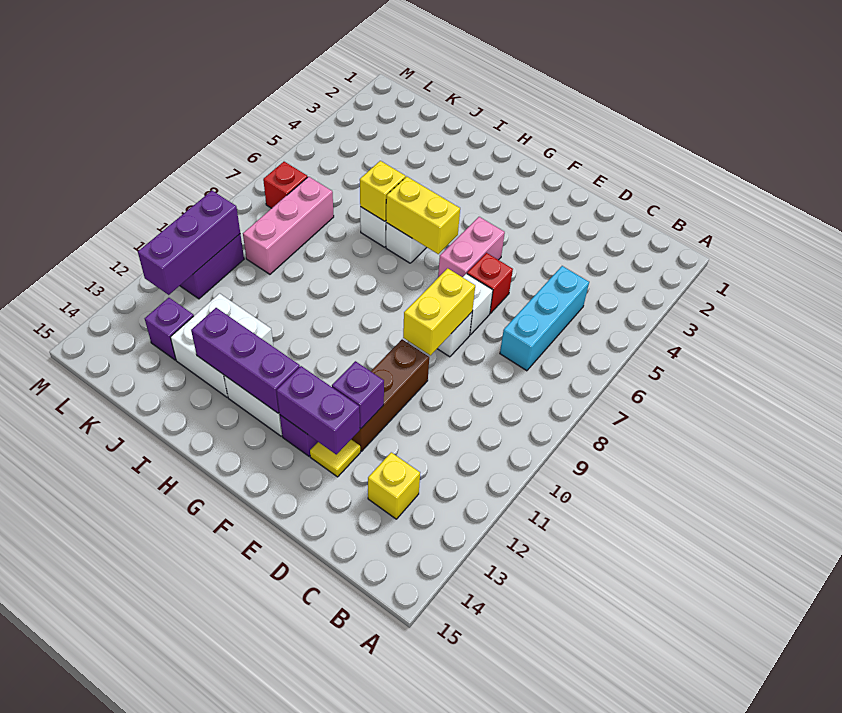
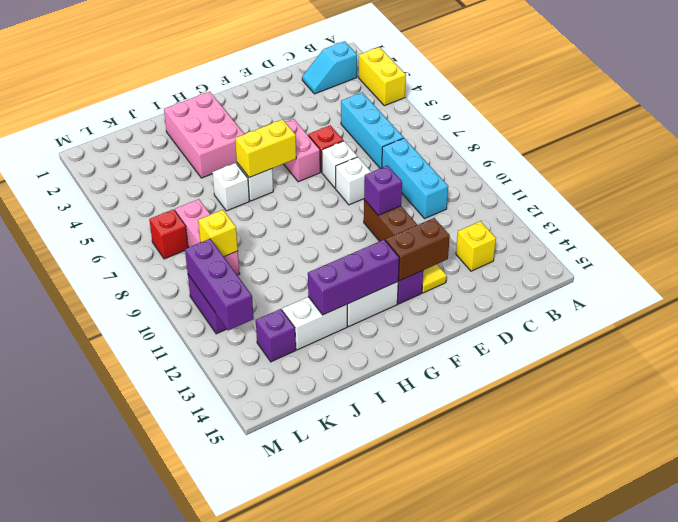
none -> cyan 1x2 slope [302,41,357,94]
none -> cyan 1x3 brick [382,138,448,218]
yellow 1x2 brick [403,268,475,355] -> yellow 1x2 brick moved to [359,47,406,106]
purple 1x1 brick [332,361,384,429] -> purple 1x1 brick moved to [364,166,402,215]
purple 1x2 brick [276,366,360,454] -> brown 1x2 brick [385,218,450,281]
none -> pink 2x3 brick [164,92,244,178]
yellow 1x1 brick [360,161,406,221] -> yellow 1x1 brick moved to [198,210,238,257]
white 2x2 brick [171,293,273,397] -> white 1x2 brick [282,297,347,350]

